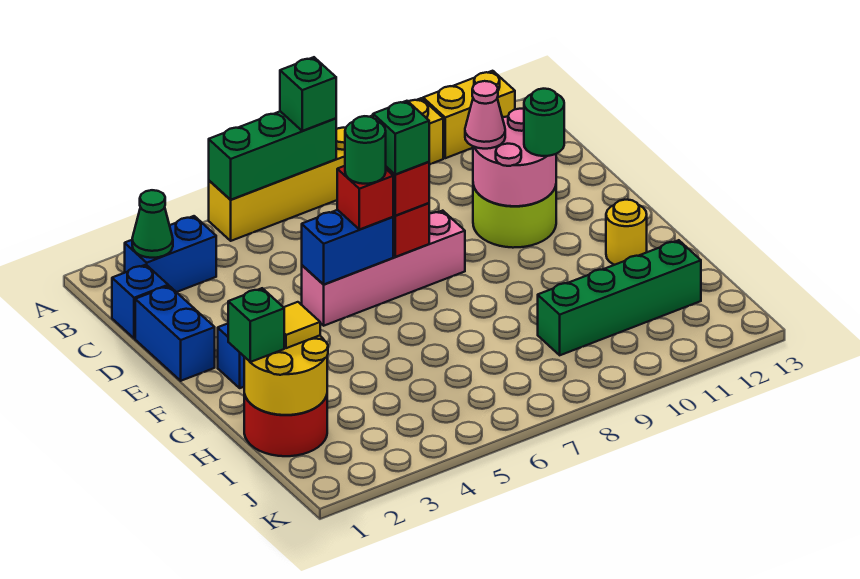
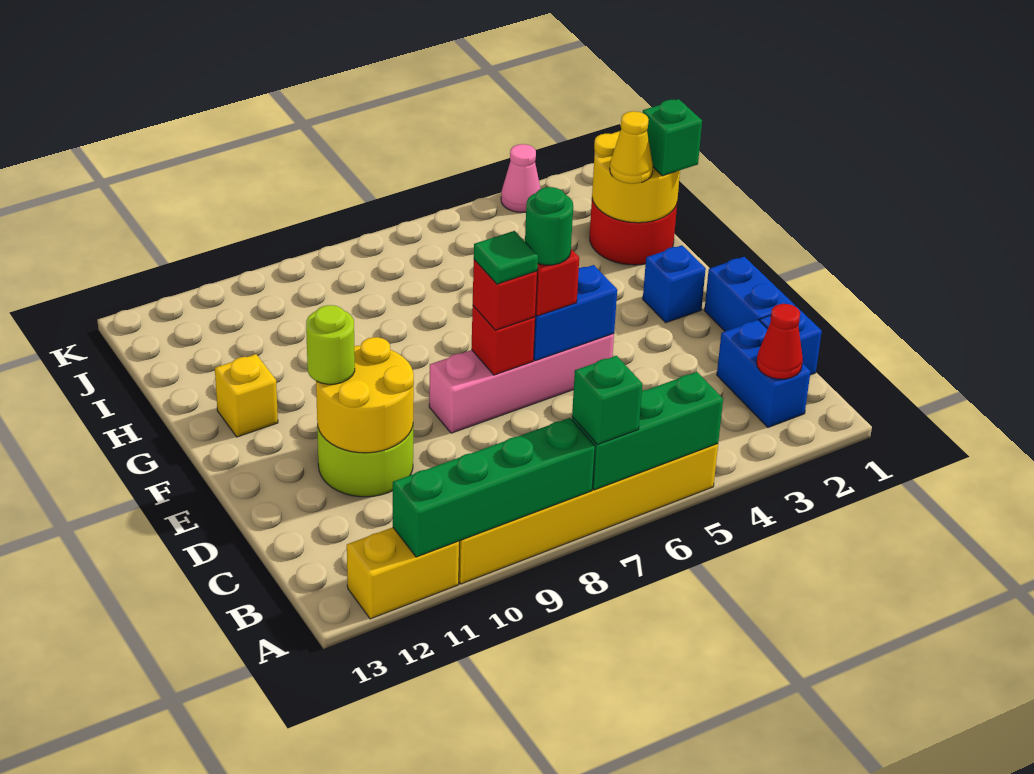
blue 1x2 brick [125,216,216,292] -> blue 1x2 brick turned to [717,320,811,427]
green 1x1 cone [132,190,173,258] -> red 1x1 cone [757,304,803,379]
pink 2x2 round brick [473,109,556,206] -> yellow 2x2 round brick [316,337,414,453]
pink 1x1 cone [465,81,505,149] -> pink 1x1 cone moved to [501,144,541,212]
green 1x1 brick [373,101,429,174] -> green 1x1 tile [474,231,538,284]
green 1x1 round brick [524,89,564,156] -> lime 1x1 round brick [306,305,355,384]
yellow 1x1 round brick [606,200,647,265] -> yellow 1x1 brick [215,354,278,437]
yellow 1x1 tile [284,302,320,348] -> yellow 1x1 cone [610,111,653,184]
green 1x4 brick [538,240,701,355] -> green 1x4 brick moved to [393,418,595,557]

